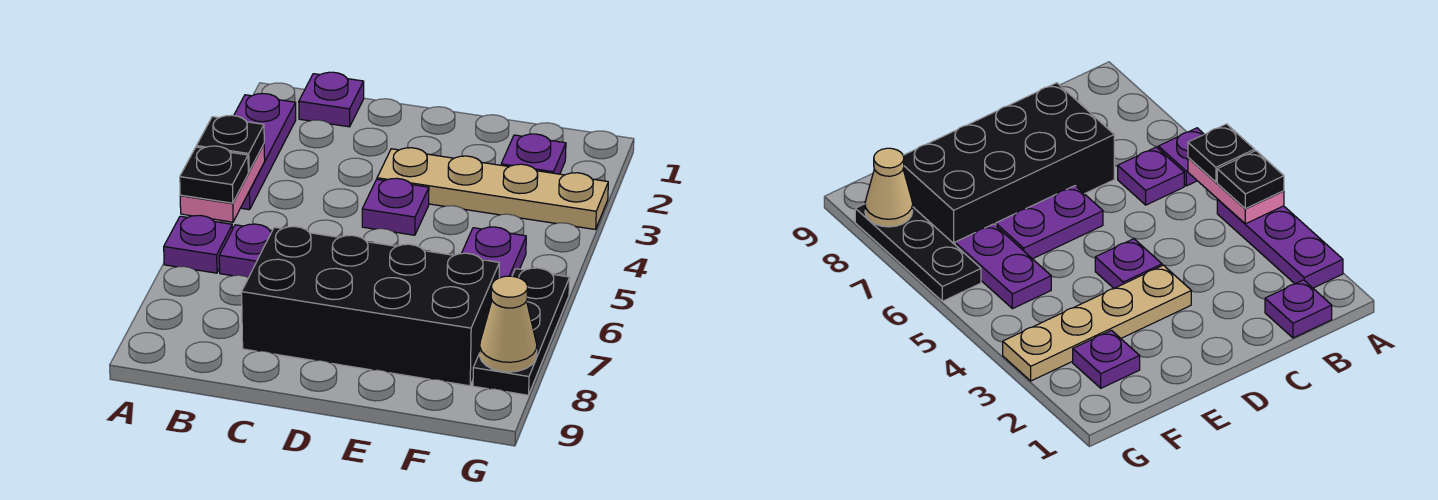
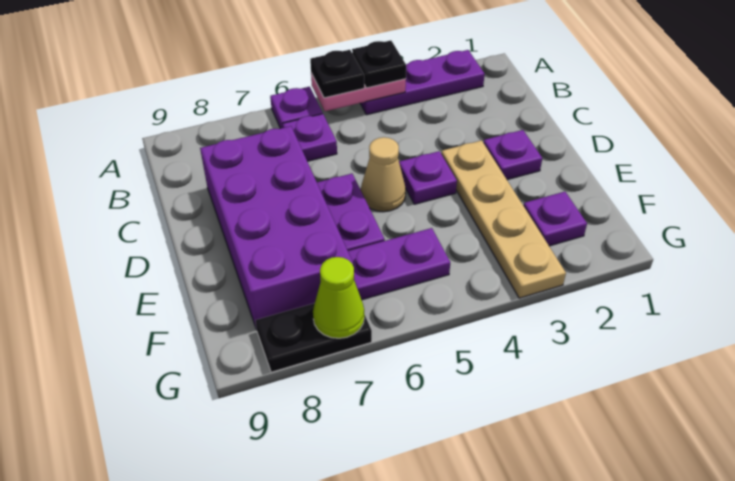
purple 1x1 plate [299,72,364,127] -> purple 1x1 plate moved to [483,130,542,180]
black 2x4 brick [242,227,499,386] -> purple 2x4 brick [200,126,353,330]
black 1x3 plate [473,268,570,395] -> black 1x2 plate [255,303,372,372]
none -> lime 1x1 cone [313,257,364,338]
tan 1x1 cone [480,276,537,372] -> tan 1x1 cone moved to [361,137,406,212]

